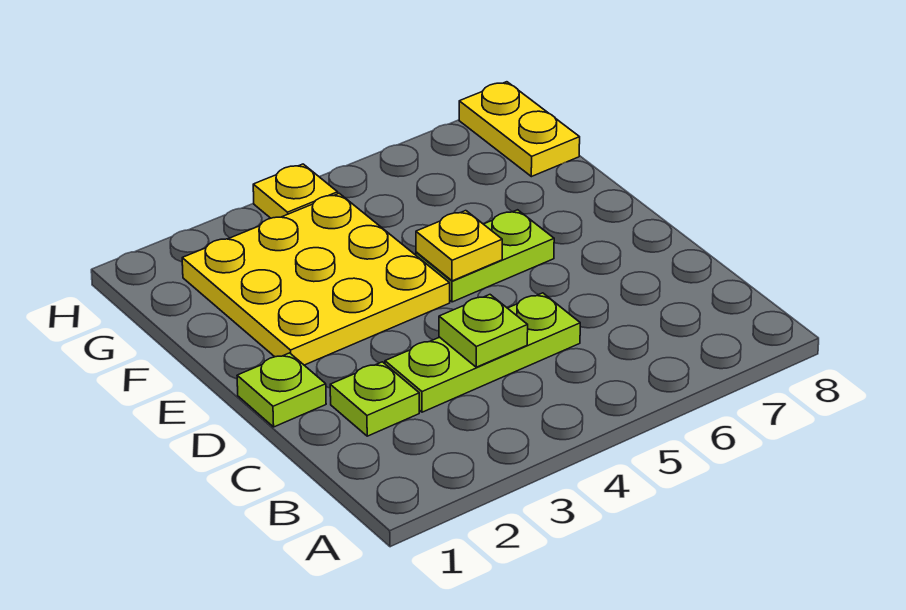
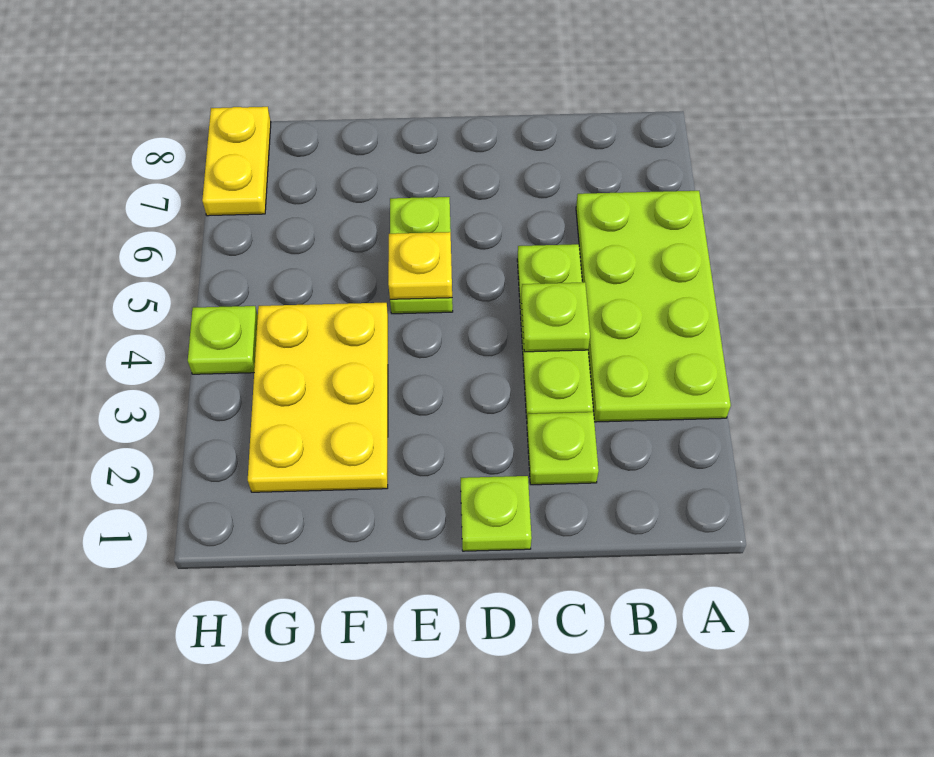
none -> lime 2x4 plate [576,191,731,422]
yellow 3x3 plate [182,193,450,365] -> yellow 2x3 plate [248,303,388,492]
yellow 1x2 plate [459,82,580,177] -> yellow 1x2 plate turned to [202,107,271,216]
yellow 1x1 plate [253,164,338,218] -> lime 1x1 plate [188,306,258,374]

